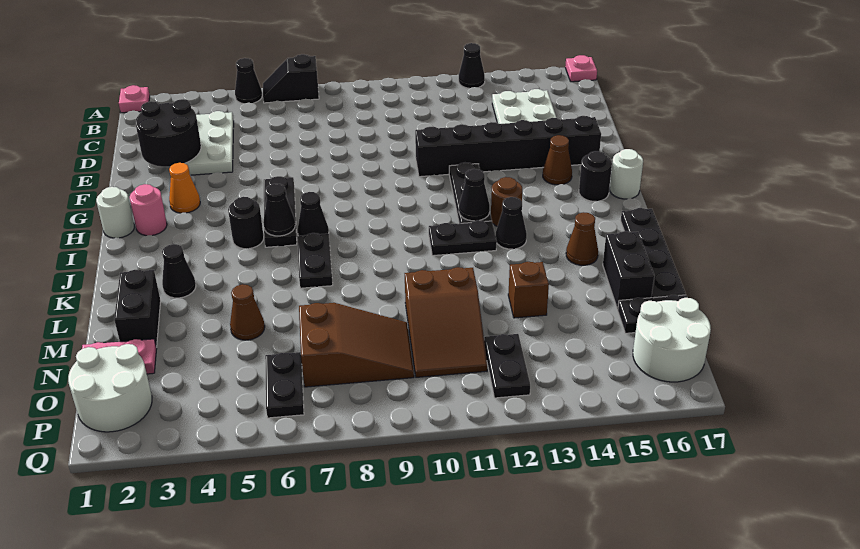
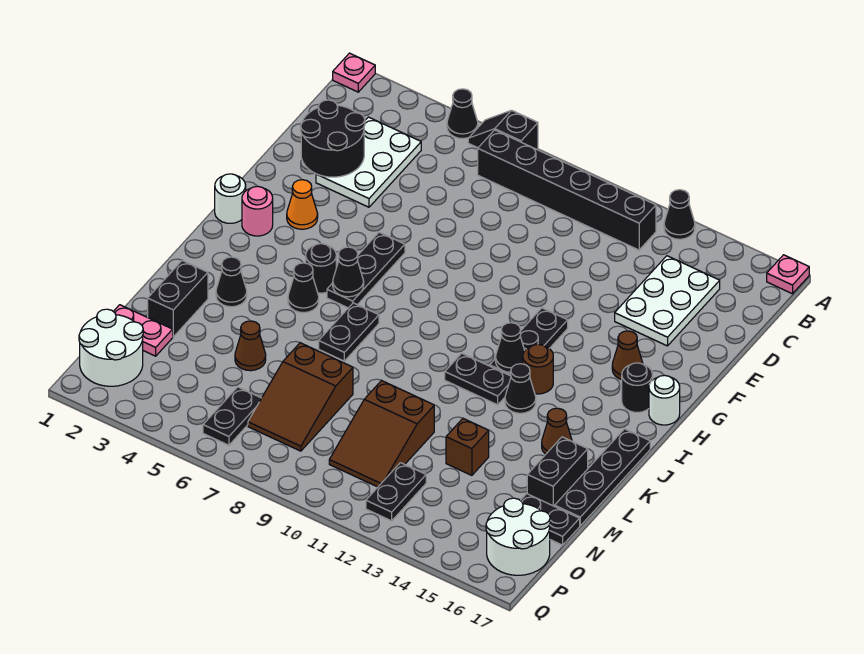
black 1x6 brick [415,116,601,177] -> black 1x6 brick moved to [478,130,656,250]
black 1x1 cone [297,192,329,236] -> black 1x1 cone moved to [288,263,319,313]
brown 2x3 slope [299,303,414,387] -> brown 2x3 slope turned to [248,343,353,451]

